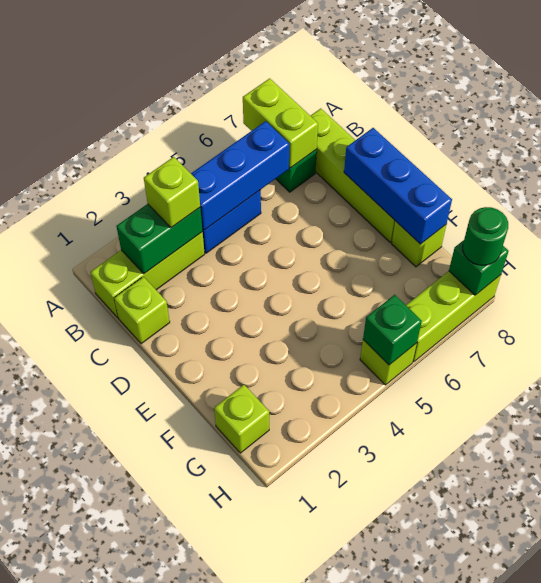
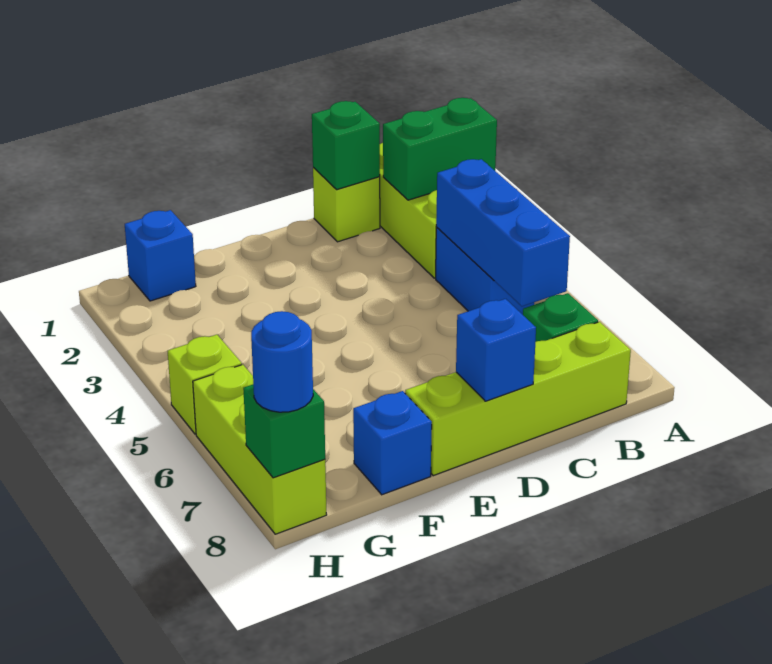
lime 1x2 brick [243,78,318,168] -> none
green 1x2 brick [116,204,203,274] -> green 1x2 brick turned to [383,98,497,200]
lime 1x1 brick [144,157,200,228] -> none
blue 1x3 brick [344,128,452,244] -> blue 1x1 brick [456,299,536,401]
lime 1x1 brick [392,221,446,267] -> blue 1x1 brick [353,391,432,495]
lime 1x1 brick [214,385,269,453] -> blue 1x1 brick [125,210,196,301]
green 1x1 brick [363,295,422,365] -> green 1x1 brick moved to [312,101,380,190]
green 1x1 round brick [463,207,508,265] -> blue 1x1 round brick [251,311,313,412]

